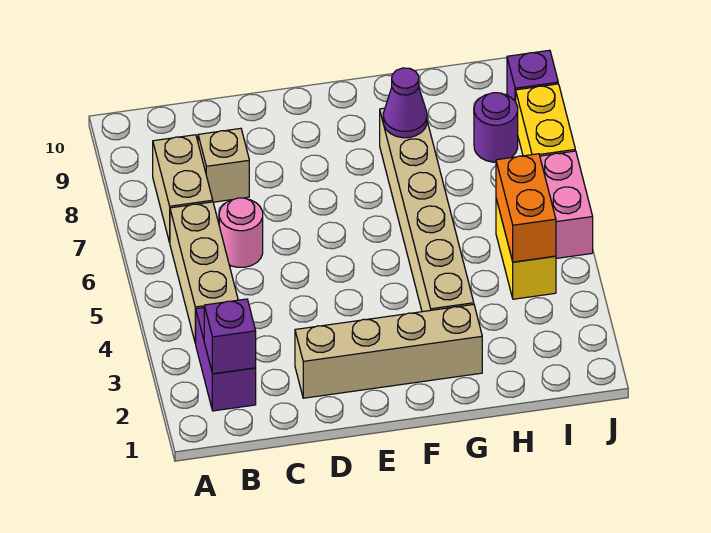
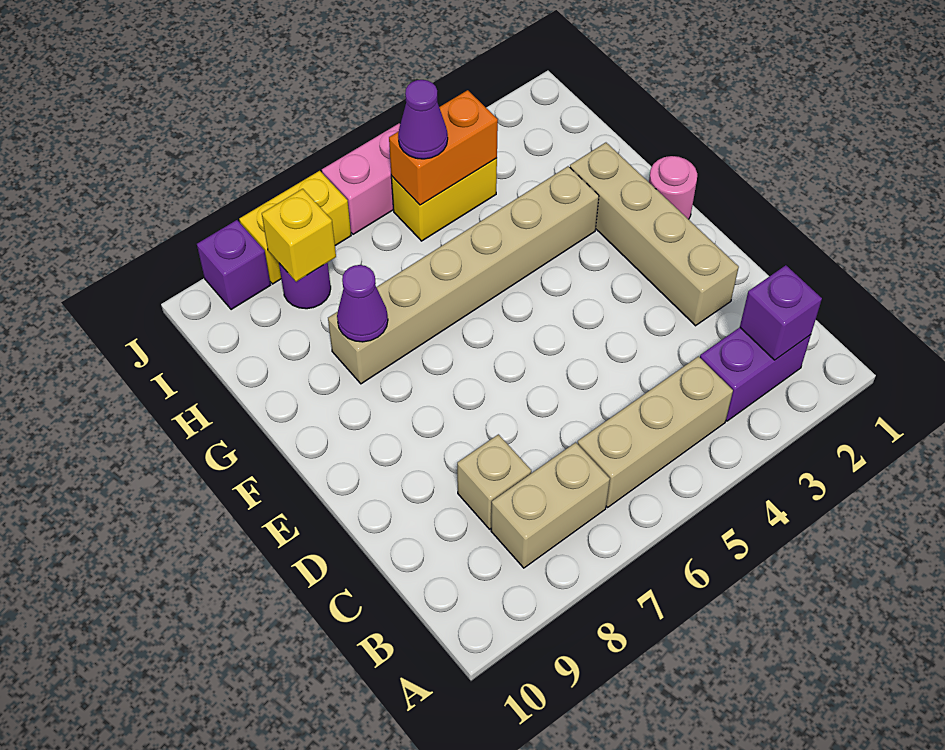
pink 1x1 round brick [219,198,263,267] -> pink 1x1 round brick moved to [649,156,697,219]
none -> purple 1x1 cone [398,80,448,159]
none -> yellow 1x1 brick [262,189,336,282]

